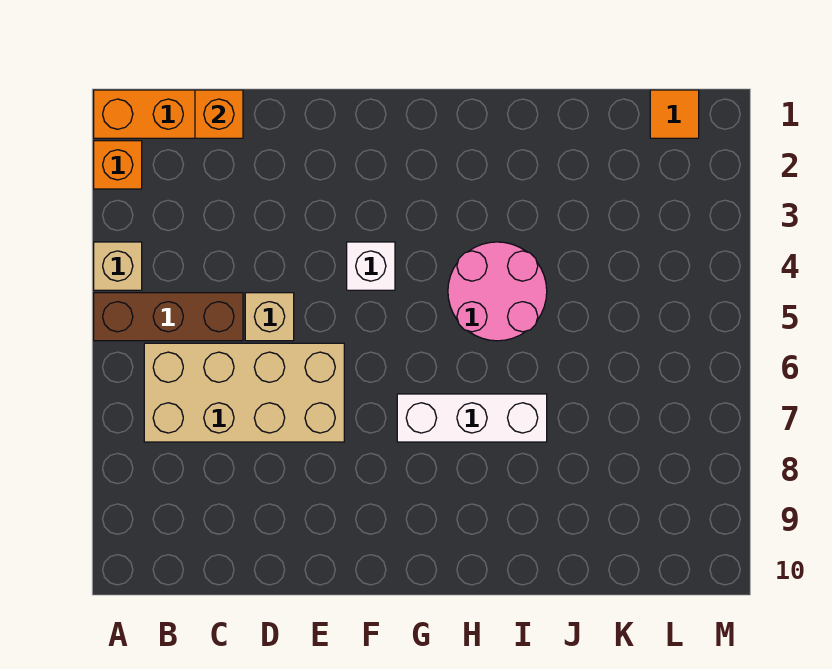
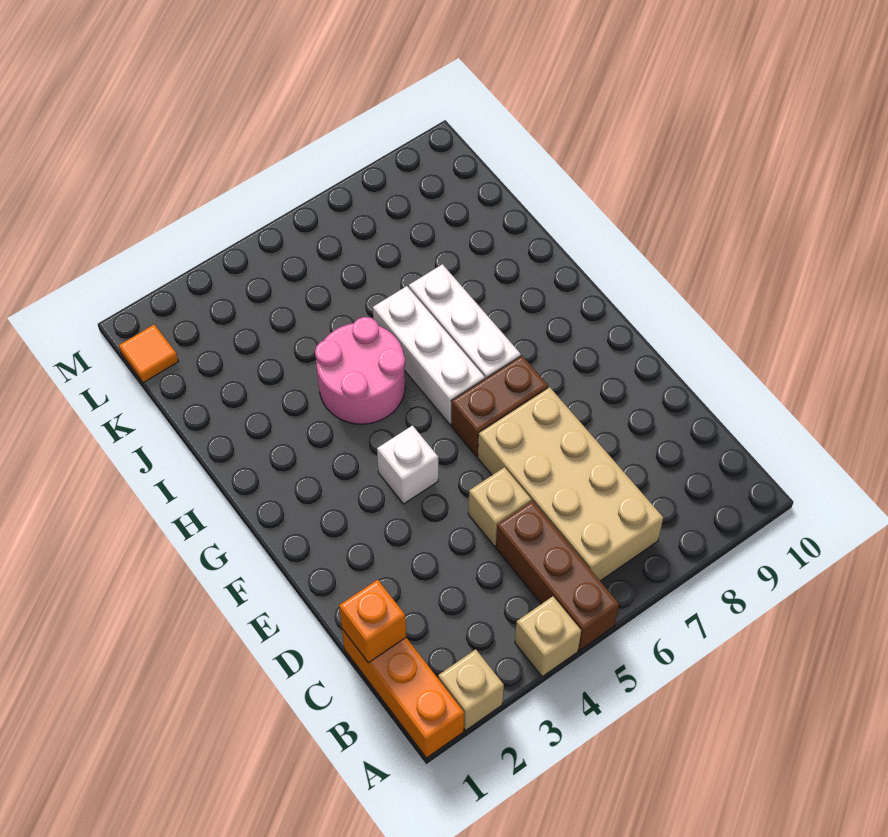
orange 1x1 brick [94,141,142,189] -> tan 1x1 brick [438,649,504,730]
none -> brown 1x2 brick [451,356,548,456]
none -> white 1x3 brick [373,286,485,424]

